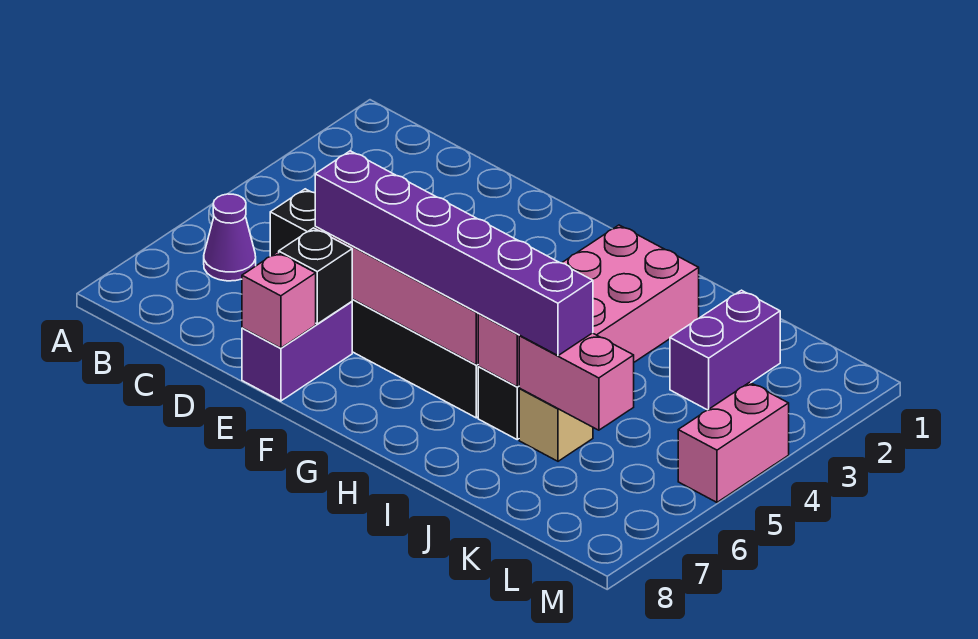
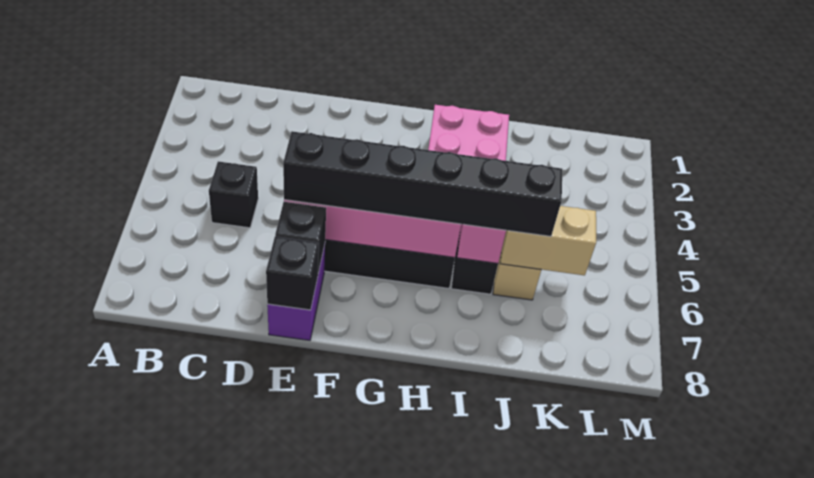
purple 1x1 cone [204,194,256,281] -> none
purple 1x6 brick [315,151,593,356] -> black 1x6 brick [283,131,562,236]
pink 1x1 brick [242,252,316,348] -> black 1x1 brick [266,236,319,310]
pink 1x2 brick [519,333,634,430] -> tan 1x2 brick [500,206,596,275]
purple 1x2 brick [670,290,780,410] -> none
pink 1x2 brick [678,382,789,502] -> none

